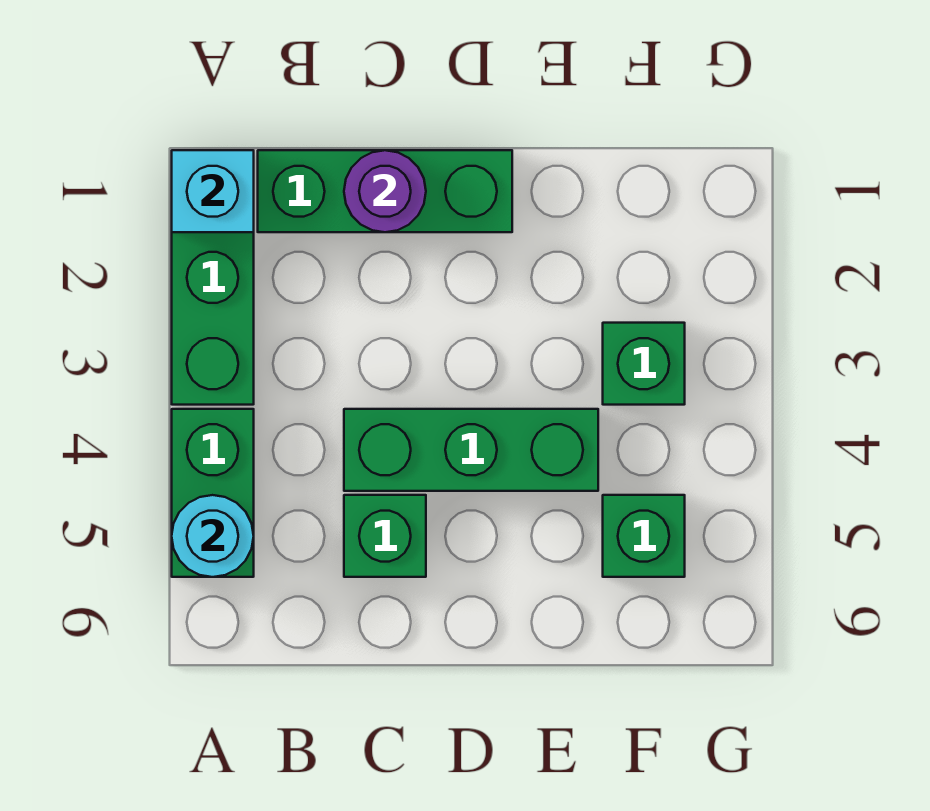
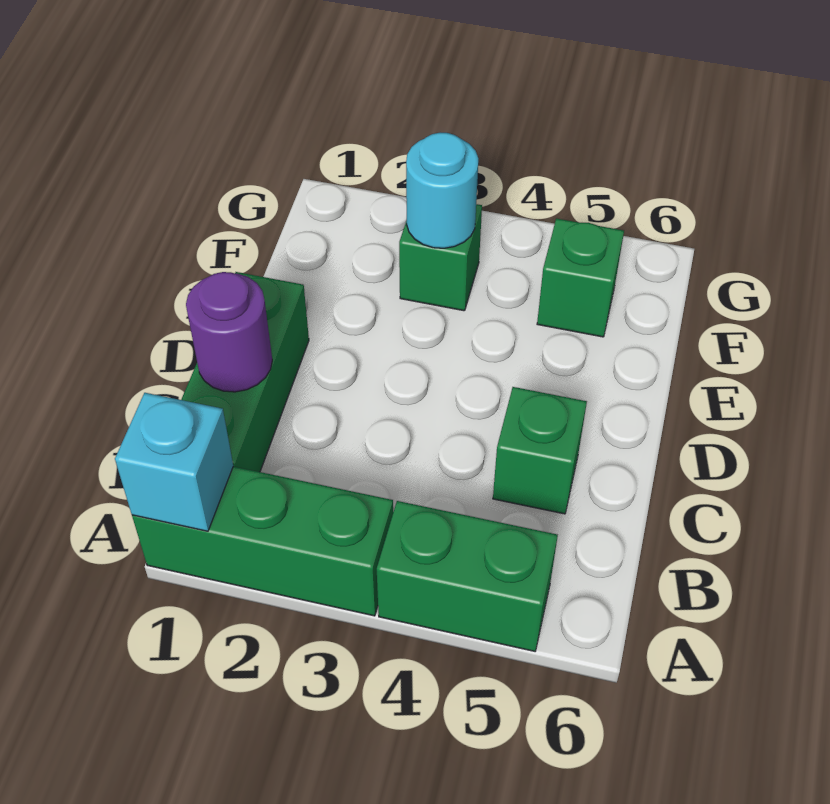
cyan 1x1 round brick [172,495,254,577] -> cyan 1x1 round brick moved to [406,133,478,248]
green 1x3 brick [344,409,598,491] -> none

